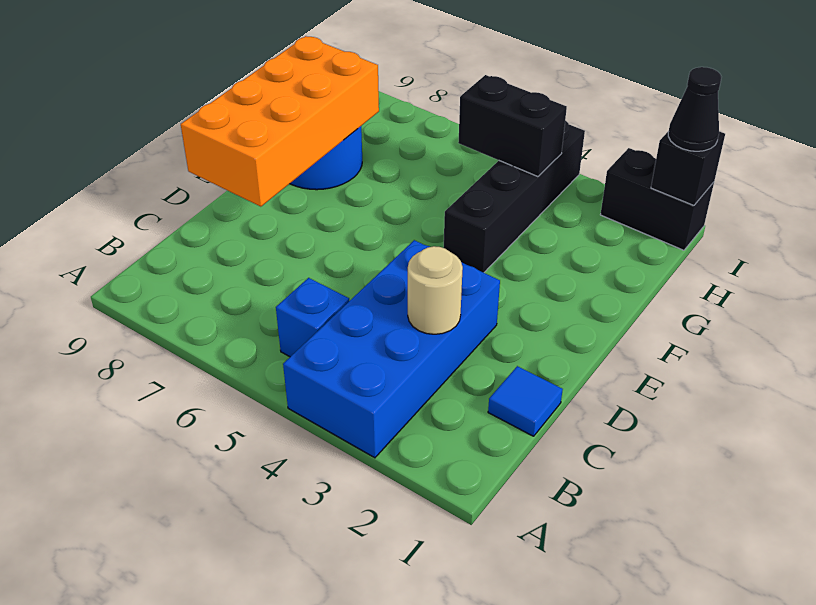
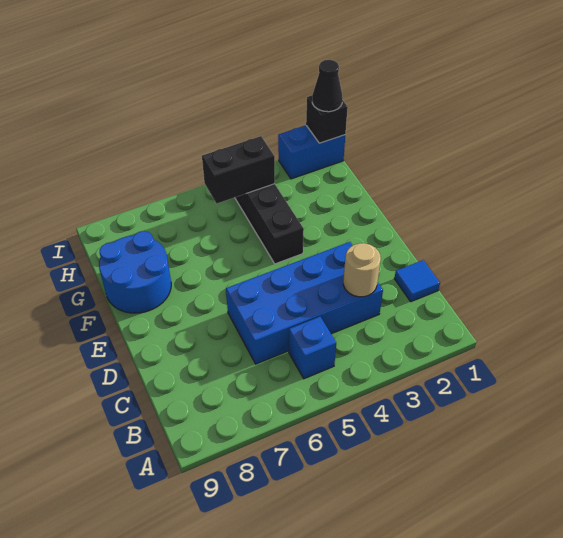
blue 2x4 brick [283,240,500,458] -> blue 2x4 brick turned to [226,242,383,364]
orange 2x4 brick [181,36,379,207] -> none
black 1x2 brick [600,148,714,250] -> blue 1x2 brick [278,125,345,179]

